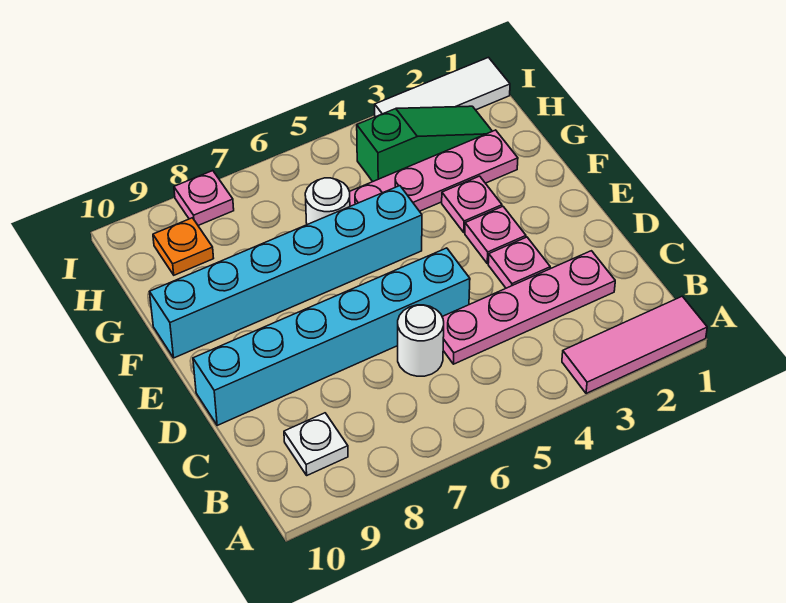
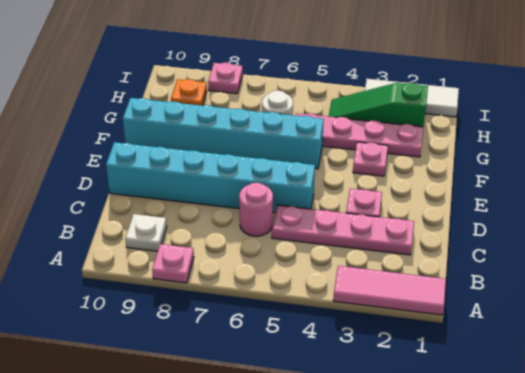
white 1x1 round brick [398,305,444,376] -> pink 1x1 round brick [239,183,273,236]
pink 1x1 plate [465,207,526,264] -> pink 1x1 plate moved to [152,244,194,283]
green 1x3 slope [357,106,492,182] -> green 1x3 slope turned to [329,83,428,127]

